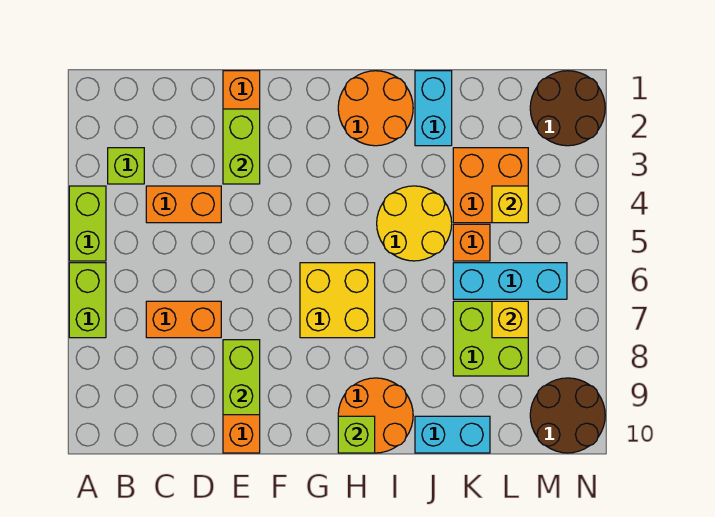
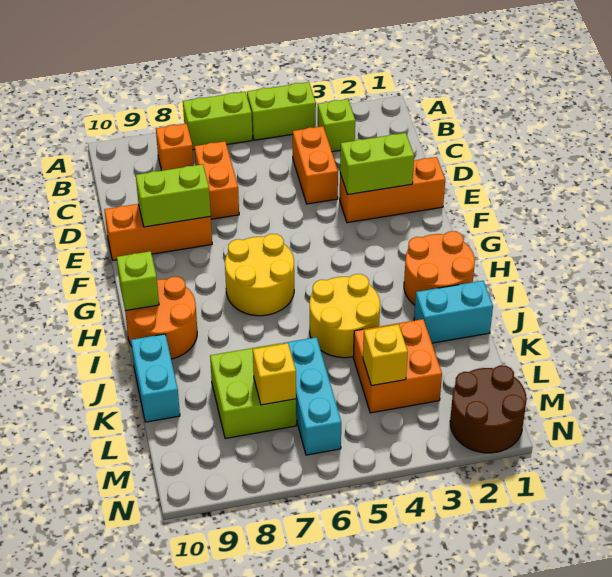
yellow 2x2 brick [300,263,375,338] -> yellow 2x2 round brick [225,234,294,316]
orange 1x1 brick [453,224,490,261] -> orange 1x1 brick moved to [156,124,194,171]
brown 2x2 round brick [530,378,605,453] -> none

